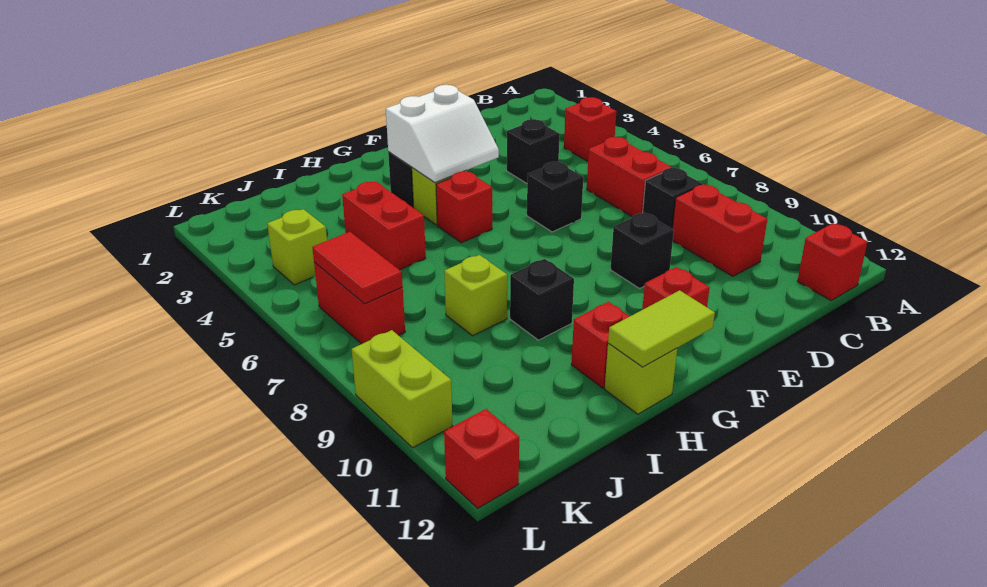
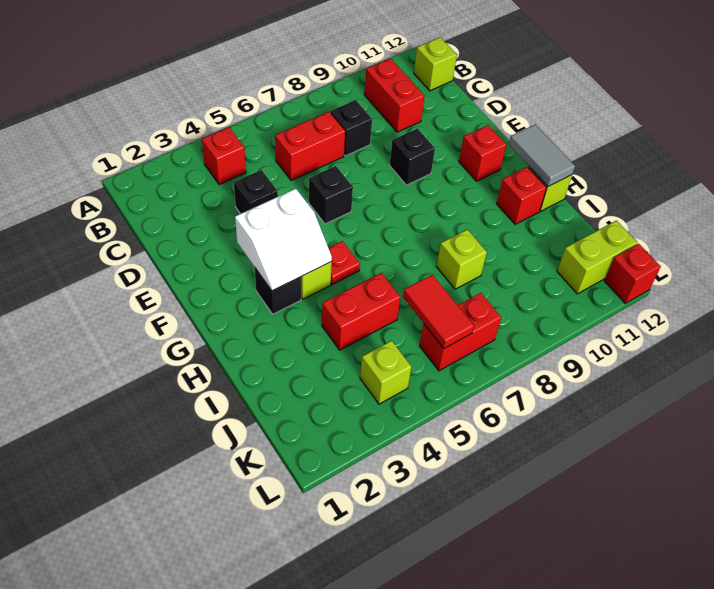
red 1x1 brick [798,223,867,300] -> lime 1x1 brick [414,37,457,91]
red 1x2 brick [673,185,767,276] -> red 1x2 brick turned to [364,59,425,132]
white 2x2 slope [386,85,499,183] -> white 2x2 slope turned to [235,189,332,291]
red 1x1 brick [436,171,492,243] -> red 1x1 plate [329,241,360,285]
lime 1x2 tile [608,290,715,367] -> grey 1x2 tile [509,125,575,186]
black 1x1 brick [510,259,574,340] -> none
red 1x2 tile [312,232,403,304] -> red 1x2 tile turned to [403,275,474,348]
lime 1x2 brick [352,330,453,448] -> lime 1x2 brick moved to [557,220,638,294]

